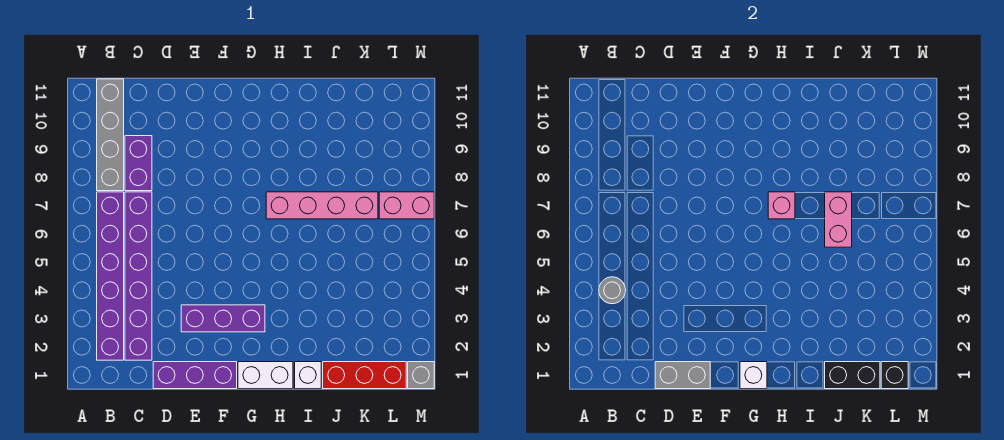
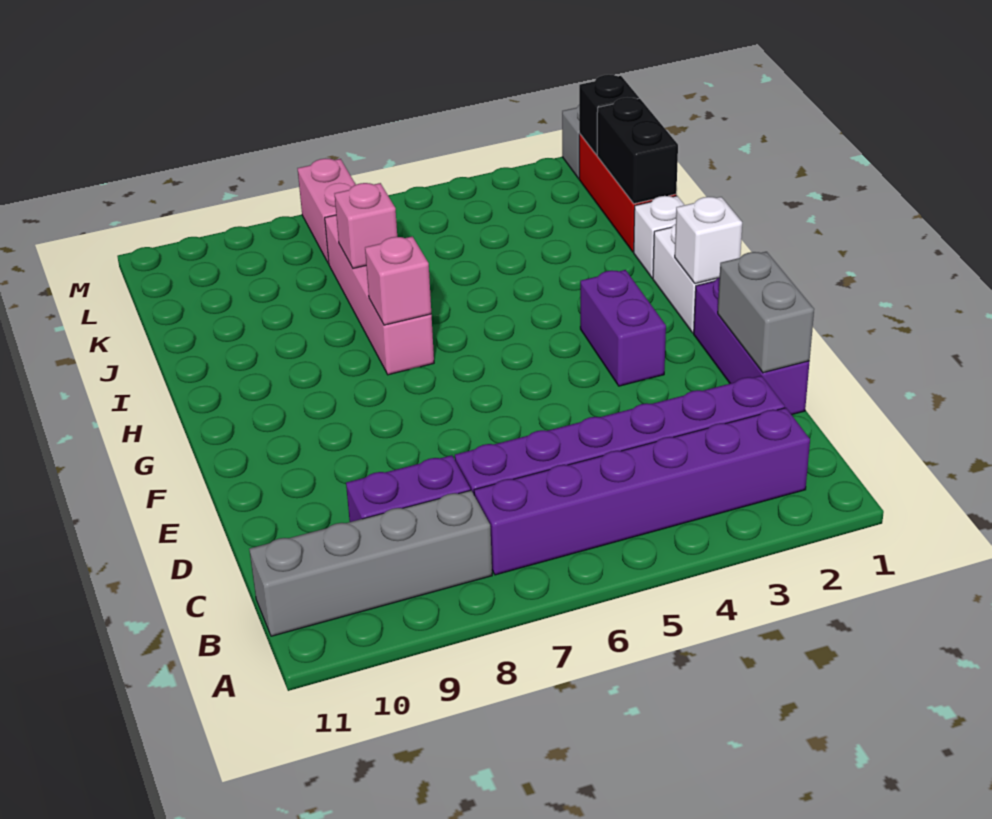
grey 1x1 round brick [599,277,626,304] -> none
purple 1x3 brick [181,305,265,332] -> purple 1x2 brick [580,270,666,386]
pink 1x2 brick [825,192,852,247] -> pink 1x1 brick [335,183,397,268]

